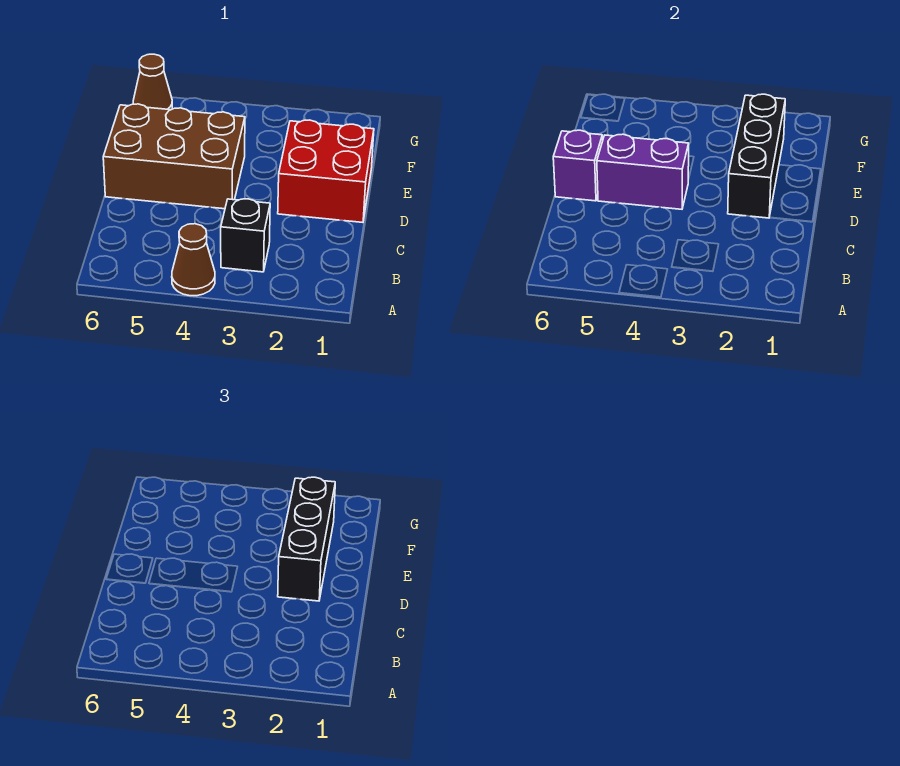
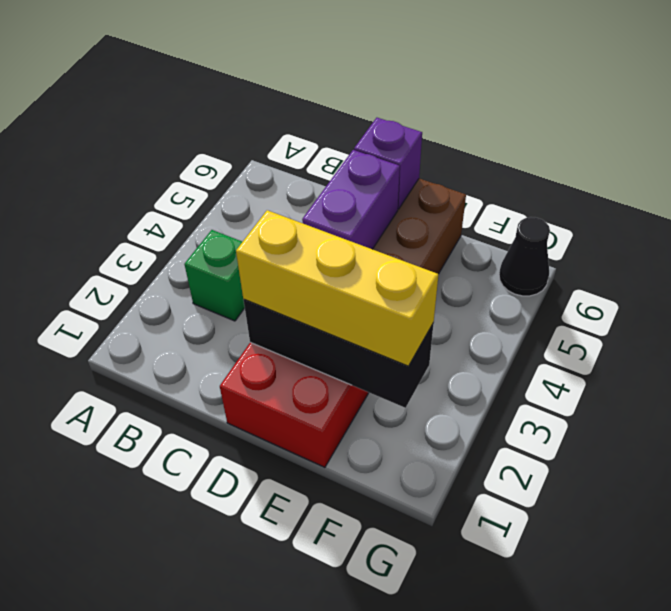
brown 1x1 cone [172,224,215,296] -> none
black 1x1 brick [221,199,270,272] -> green 1x1 brick [184,230,245,321]
black 1x3 brick [278,477,335,601] -> yellow 1x3 brick [236,210,438,366]
brown 1x1 cone [133,54,172,110] -> black 1x1 cone [499,217,550,296]

